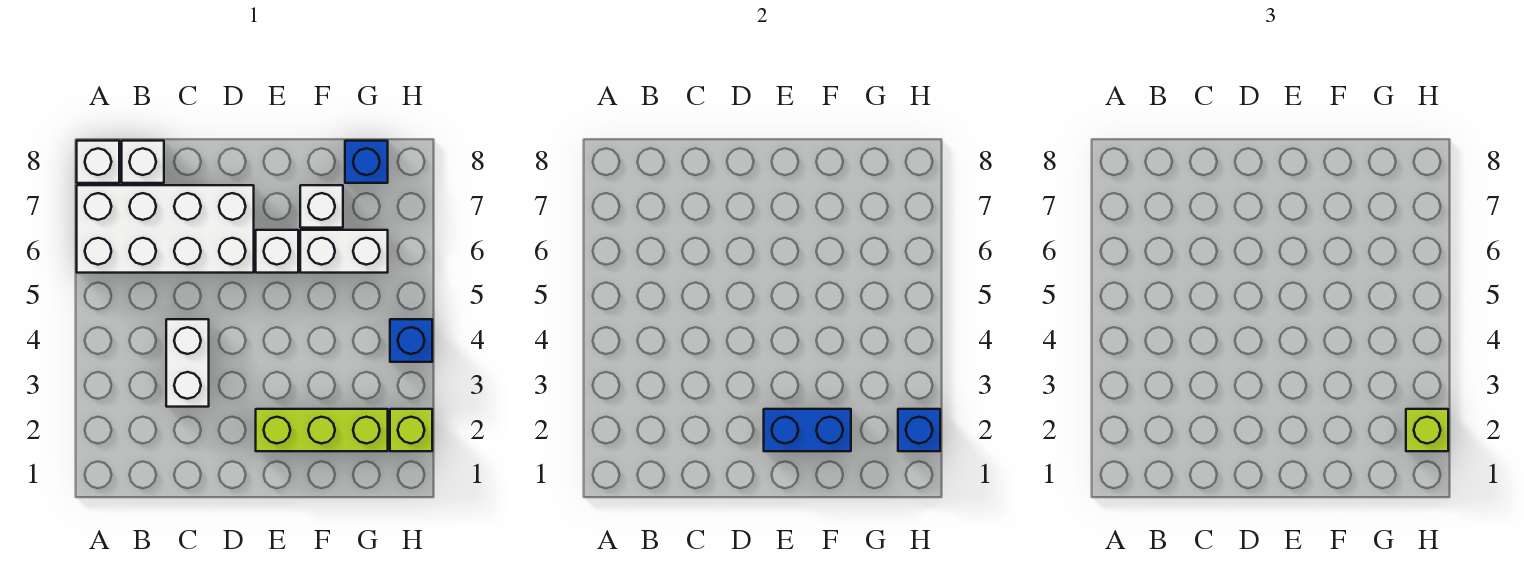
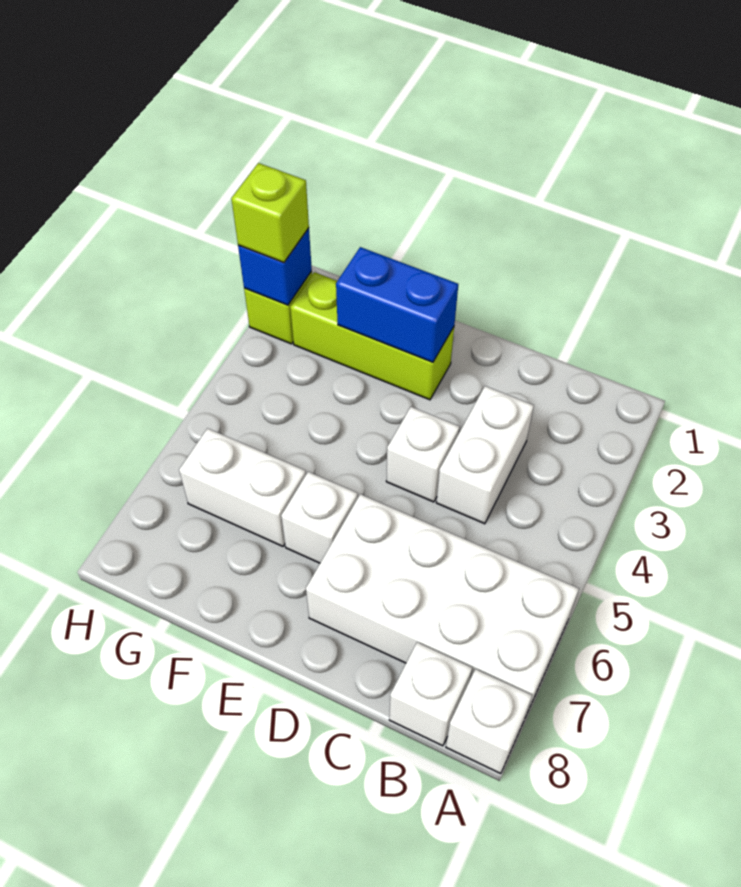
white 1x1 brick [300,185,343,228] -> white 1x1 brick moved to [386,407,460,502]
blue 1x1 brick [345,141,388,183] -> none
blue 1x1 brick [390,319,432,362] -> none

